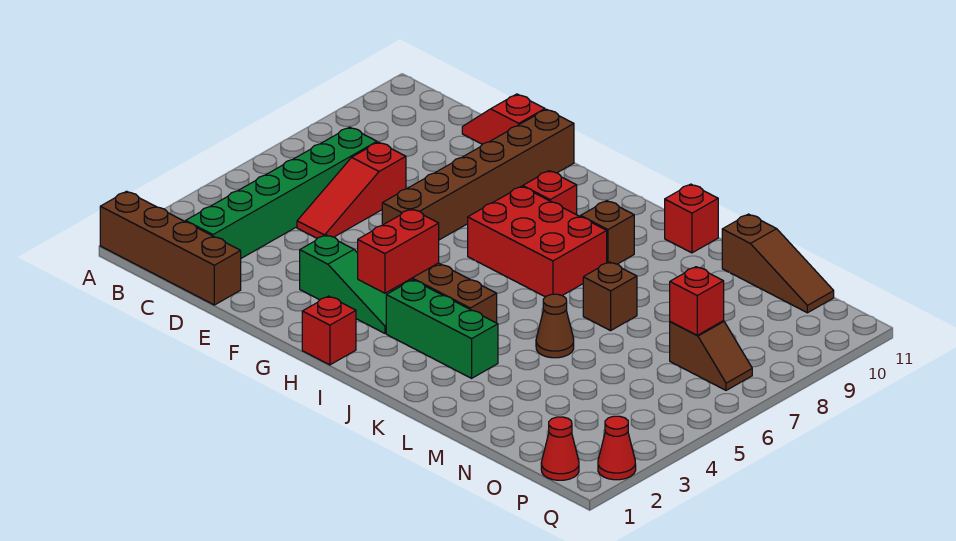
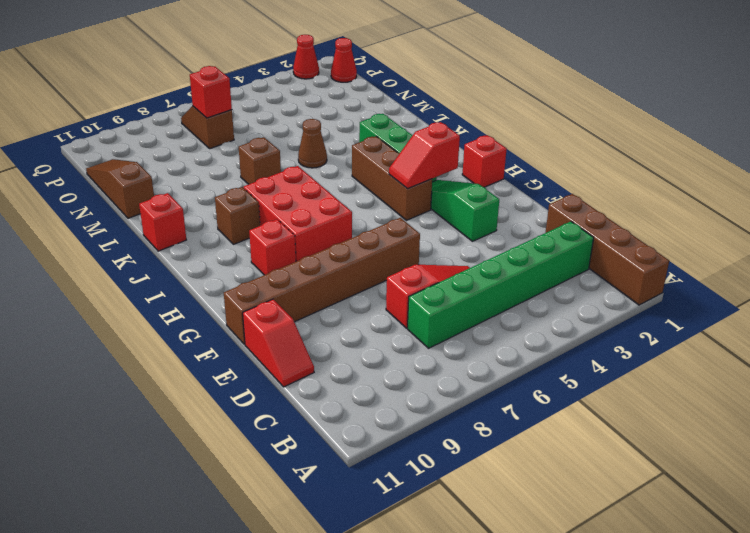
red 1x2 brick [358,209,439,293] -> red 1x2 slope [389,122,460,189]

